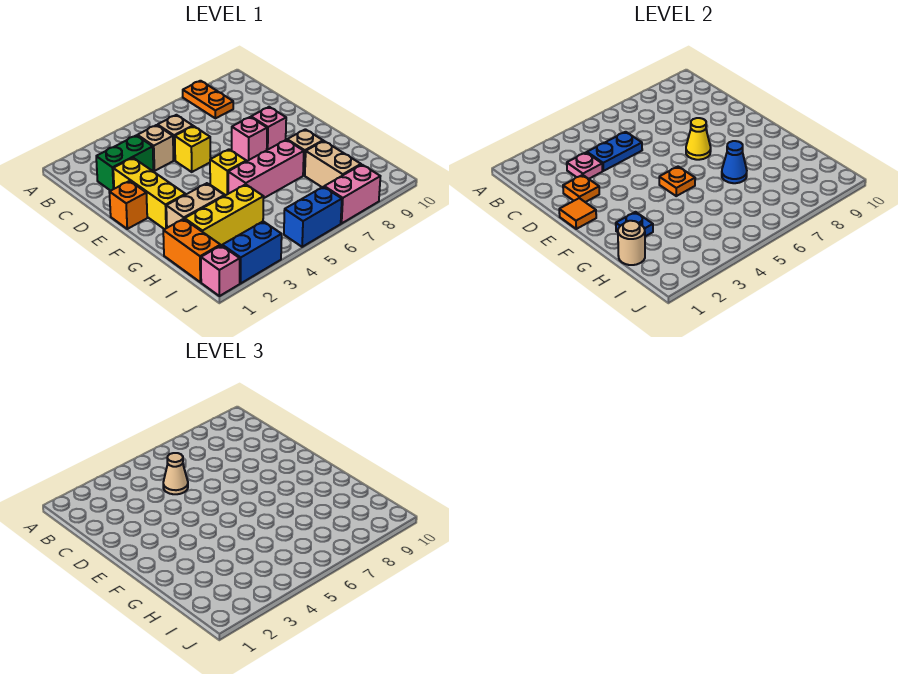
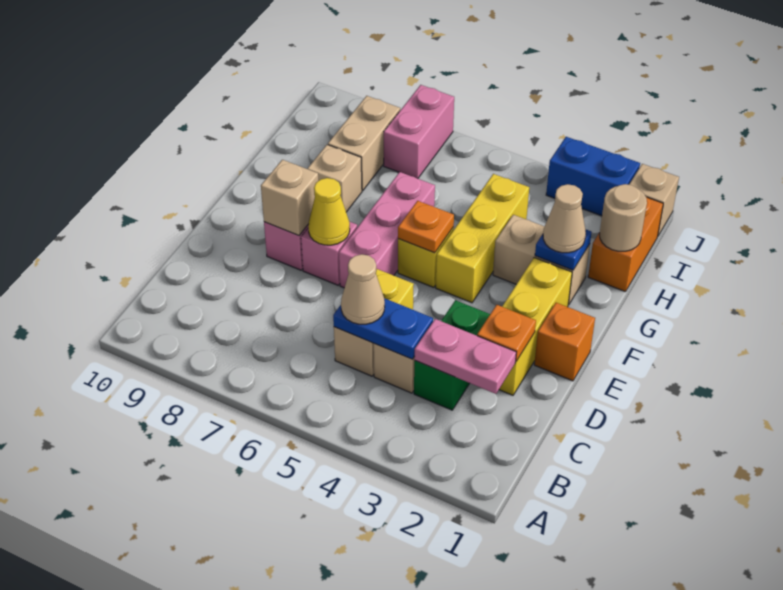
orange 1x2 plate [183,81,233,118] -> none
green 1x2 brick [96,135,154,191] -> green 1x2 brick turned to [414,300,490,410]
pink 1x1 plate [567,153,603,179] -> pink 1x2 plate [414,319,516,394]
orange 1x1 tile [559,198,596,229] -> none
none -> tan 1x1 brick [261,160,318,236]
none -> tan 1x1 cone [543,184,586,253]
pink 1x3 brick [228,140,304,198] -> pink 1x3 brick turned to [339,172,435,288]
blue 1x1 cone [722,141,747,183] -> none
yellow 1x3 brick [185,184,264,246] -> yellow 1x3 brick turned to [436,174,529,303]
pink 1x1 brick [201,245,240,296] -> tan 1x1 brick [629,164,679,236]
blue 1x2 brick [284,187,342,247] -> none
pink 1x2 brick [324,165,380,223] -> pink 1x2 brick turned to [384,85,454,178]

